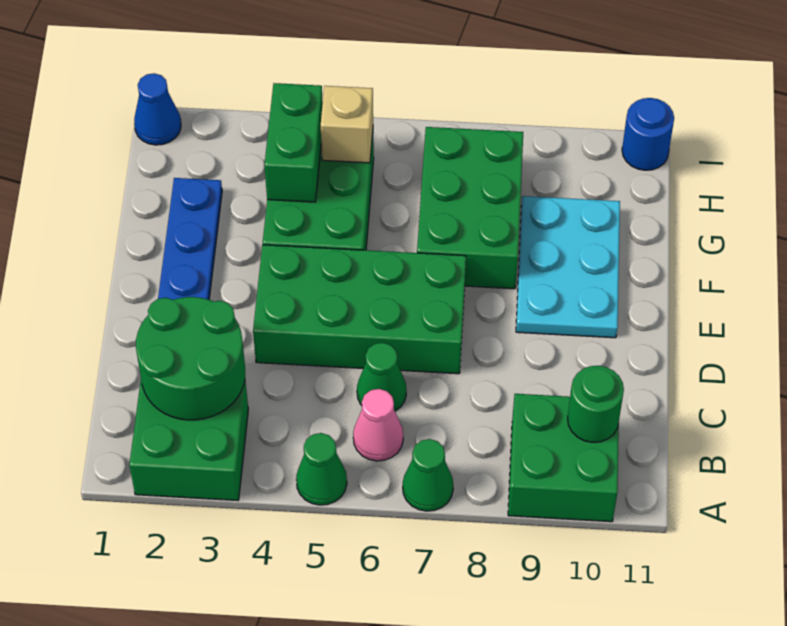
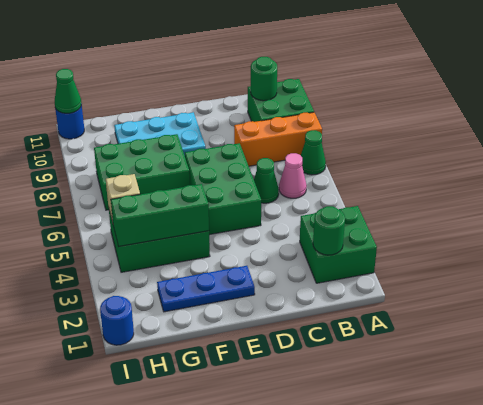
green 1x1 cone [296,433,347,505] -> green 1x1 cone moved to [55,69,81,113]
none -> orange 1x3 brick [234,112,322,166]
green 2x2 round brick [136,297,245,420] -> green 1x1 round brick [313,206,345,255]
green 2x4 brick [253,245,466,374] -> green 2x3 brick [185,143,261,235]
green 1x2 brick [264,83,323,202] -> green 1x3 brick [111,184,209,246]
blue 1x1 cone [134,73,181,145] -> blue 1x1 round brick [100,296,134,345]

